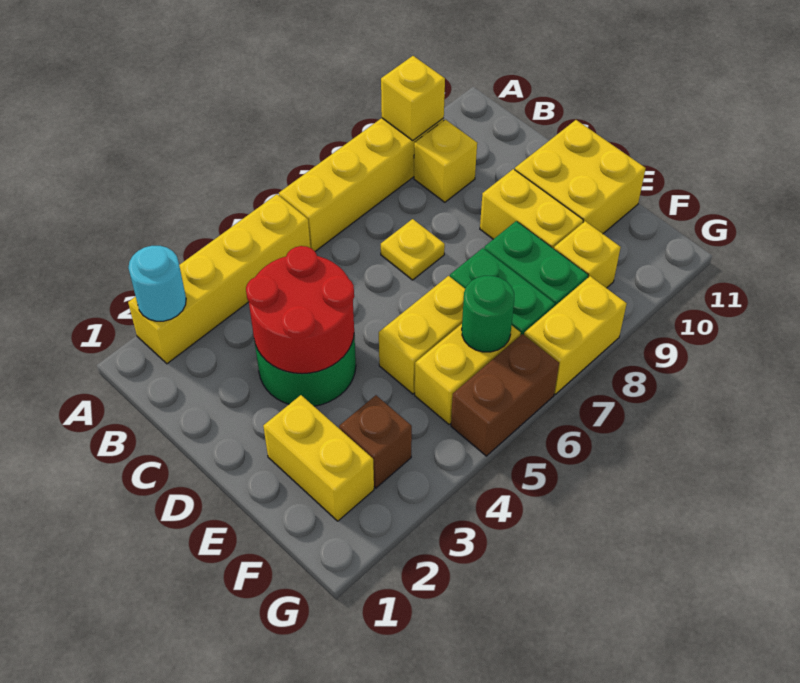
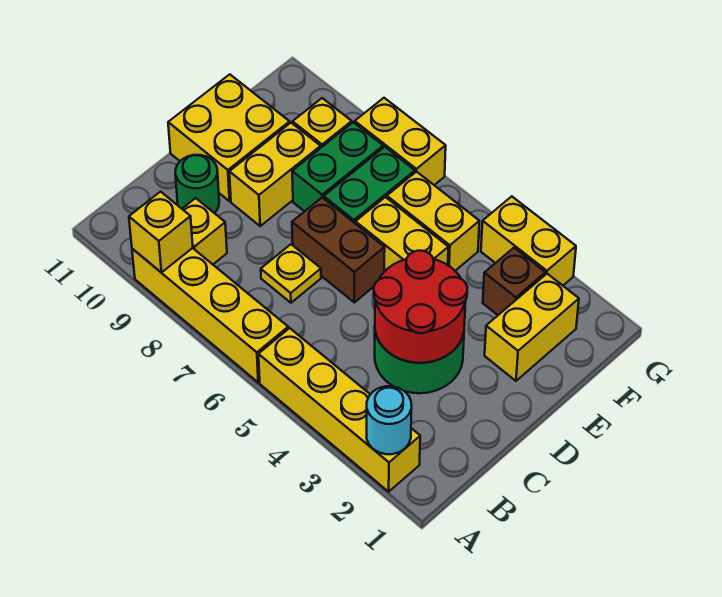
green 1x1 round brick [462,276,514,352] -> green 1x1 round brick moved to [175,155,219,213]
none -> yellow 1x2 brick [481,196,576,285]
brown 1x2 brick [451,334,559,456] -> brown 1x2 brick moved to [292,198,385,302]

